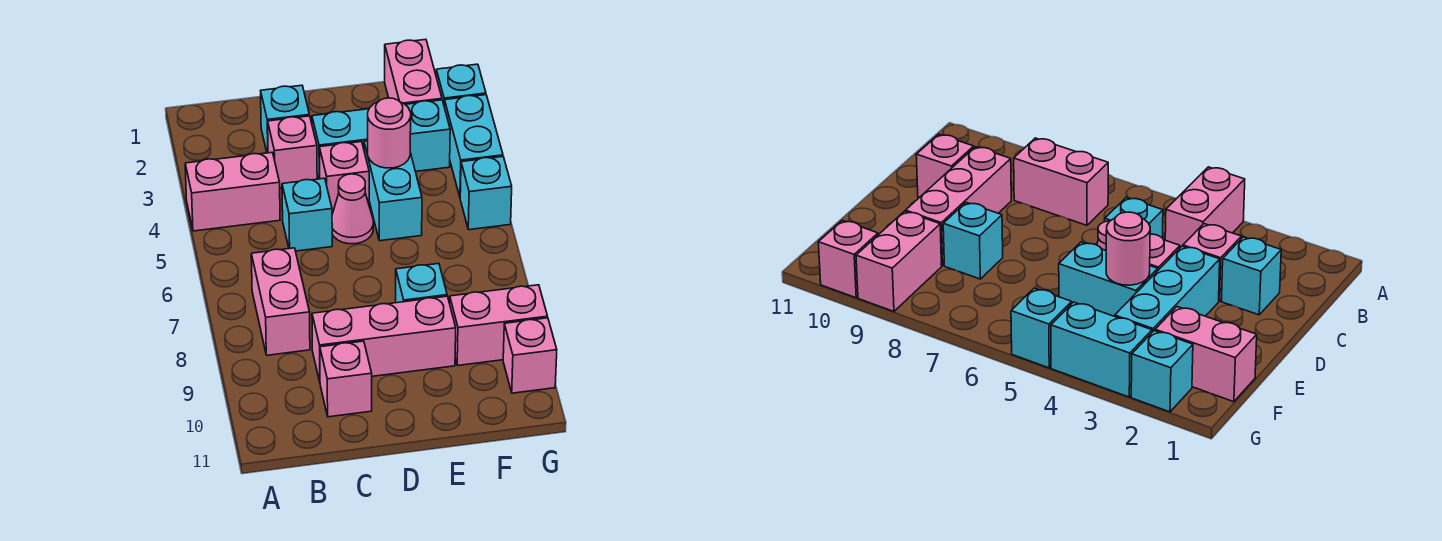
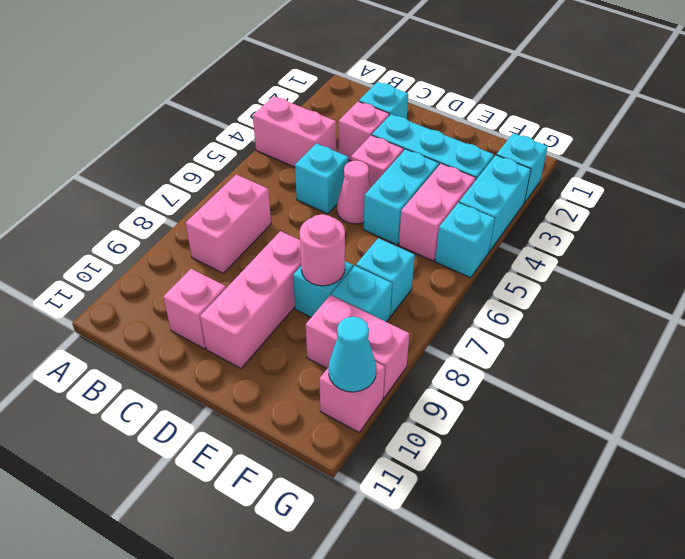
pink 1x3 brick [312,296,456,381] -> pink 1x3 brick turned to [200,231,301,368]
pink 1x1 round brick [368,98,411,168] -> pink 1x1 round brick moved to [300,214,345,286]
pink 1x2 brick [385,40,442,104] -> pink 1x2 brick moved to [399,164,476,261]
none -> cyan 1x1 brick [356,238,415,316]
none -> cyan 1x1 brick [332,266,392,322]
none -> cyan 1x1 cone [328,316,376,392]

